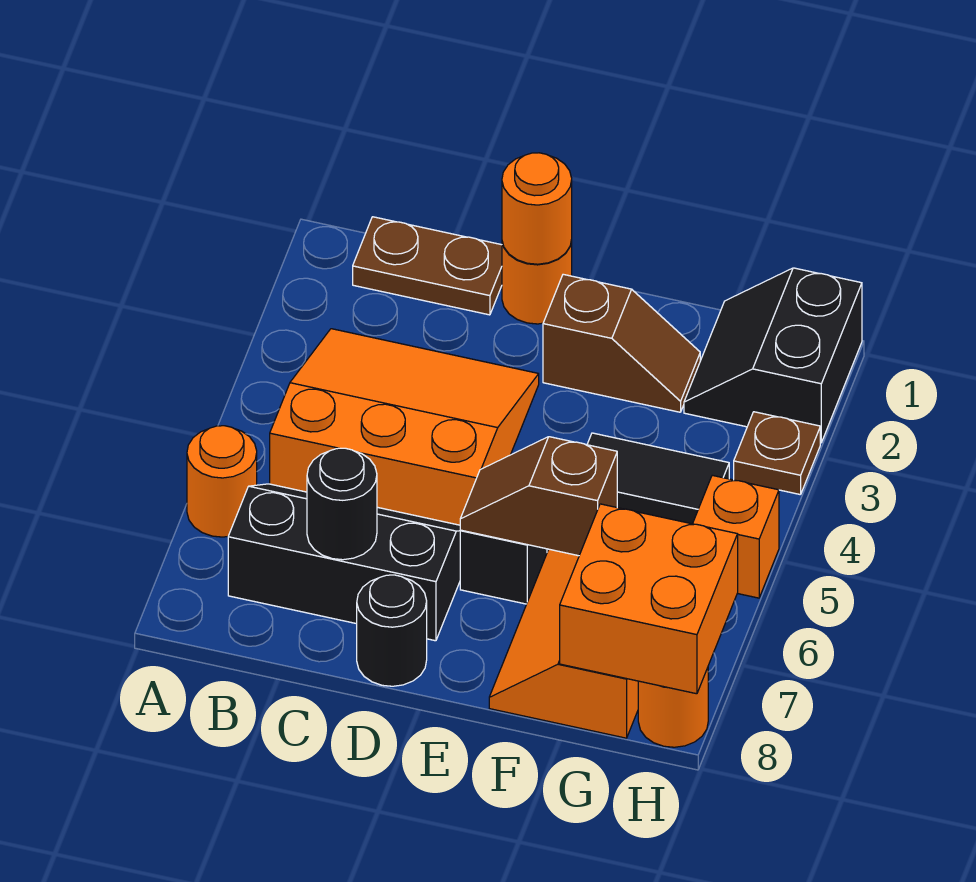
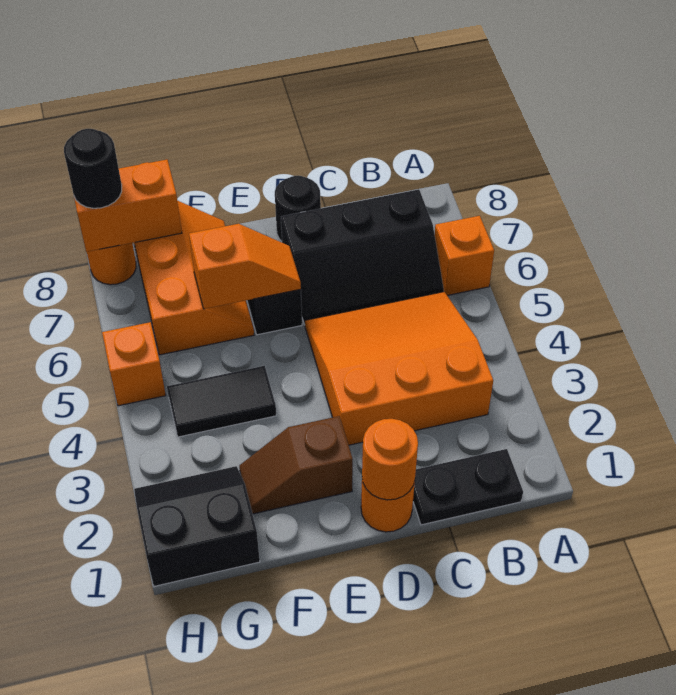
orange 1x1 round brick [187,426,257,537] -> orange 1x1 brick [435,216,494,295]
brown 1x2 plate [353,217,502,315] -> black 1x2 plate [413,449,523,525]
orange 3x3 slope [270,329,539,525] -> orange 3x3 slope turned to [305,292,493,445]
black 1x1 round brick [307,448,377,560] -> black 1x1 round brick moved to [64,129,122,208]
brown 1x2 slope [460,437,617,556] -> orange 1x2 slope [189,224,301,309]
black 2x2 slope [684,268,862,443] -> black 2x2 slope turned to [134,466,260,586]
orange 2x2 brick [560,504,738,694] -> orange 1x2 brick [74,160,182,252]
brown 1x1 plate [734,412,820,495] -> none

